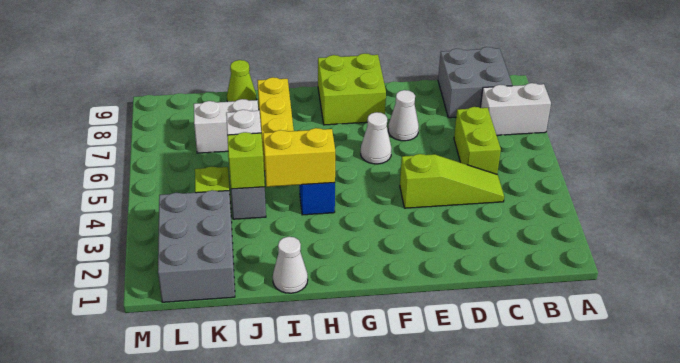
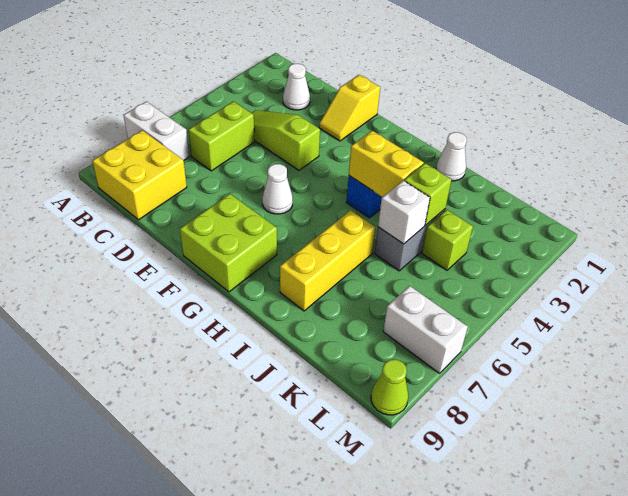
grey 2x2 brick [438,47,513,118] -> yellow 2x2 brick [92,130,187,220]
none -> yellow 1x2 slope [319,75,380,141]
white 1x1 cone [388,90,419,141] -> white 1x1 cone moved to [283,64,310,110]
white 1x2 brick [194,99,258,153] -> white 1x2 brick moved to [383,286,468,373]
lime 1x1 cone [227,60,257,102] -> lime 1x1 cone moved to [371,360,408,415]
grey 2x3 brick [158,190,235,302] -> none

